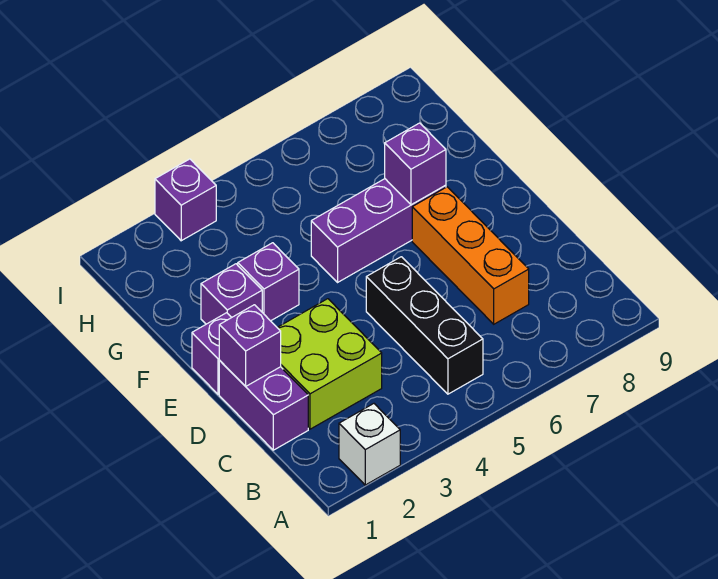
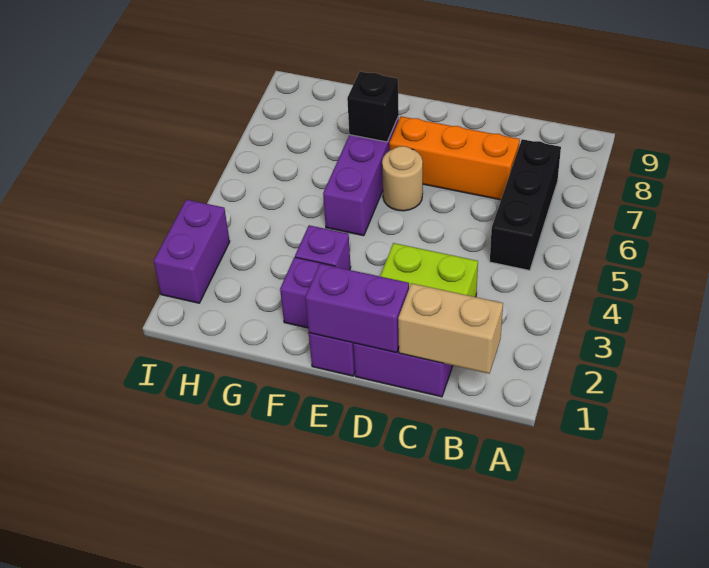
white 1x1 brick [339,404,400,485] -> none
none -> tan 1x2 brick [398,283,503,374]
black 1x3 brick [366,257,483,394] -> black 1x3 brick turned to [490,139,561,270]
purple 1x1 brick [219,305,281,386] -> purple 1x2 brick [305,264,409,353]
none -> tan 1x1 round brick [382,146,423,211]
purple 1x1 brick [385,123,446,205] -> black 1x1 brick [347,72,399,142]
purple 1x1 brick [155,159,216,241] -> purple 1x2 brick [154,200,230,303]

